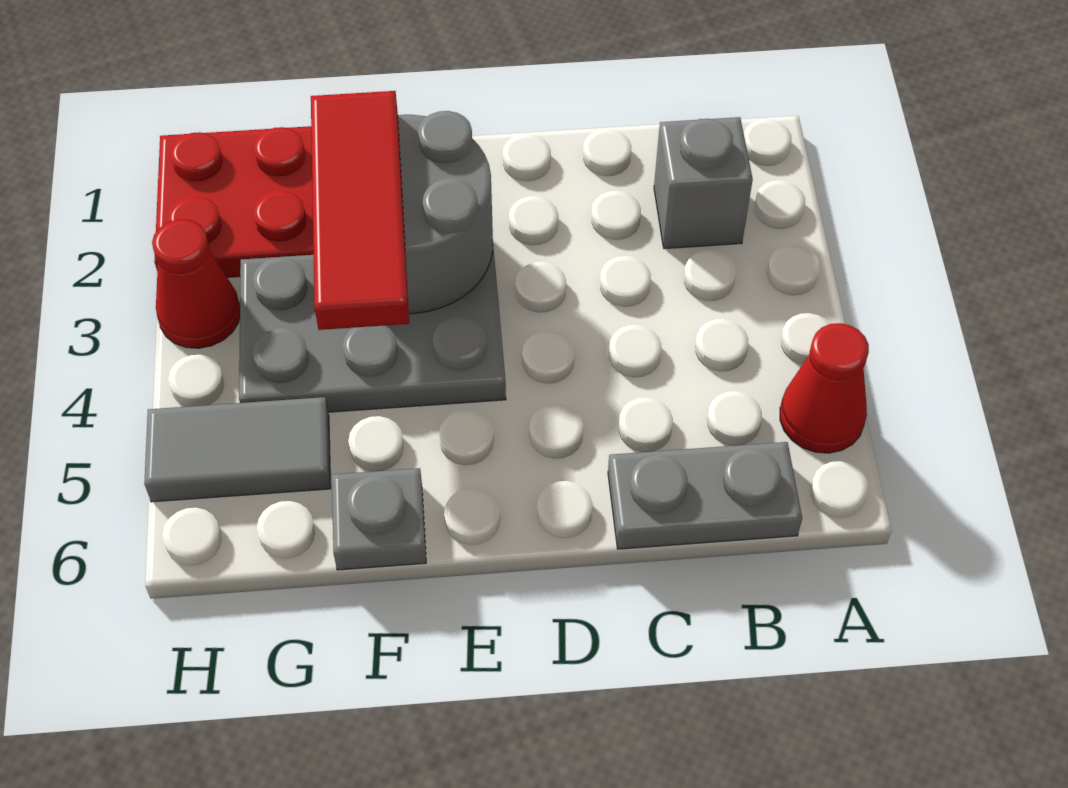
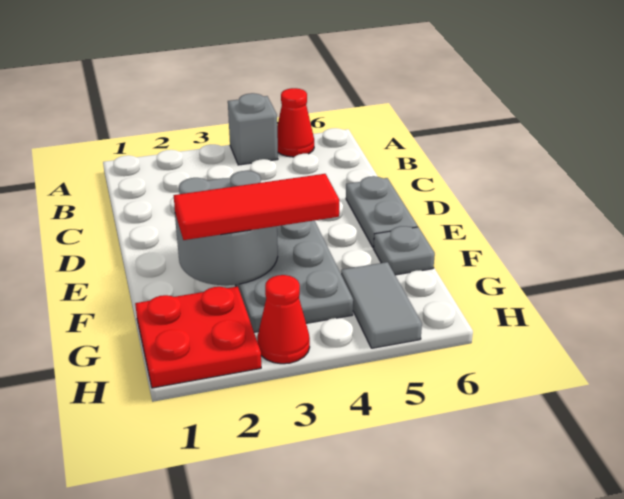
grey 1x1 brick [654,117,753,249] -> grey 1x1 brick moved to [228,93,278,165]
grey 1x2 plate [608,442,802,549] -> grey 1x2 plate moved to [346,176,418,248]

